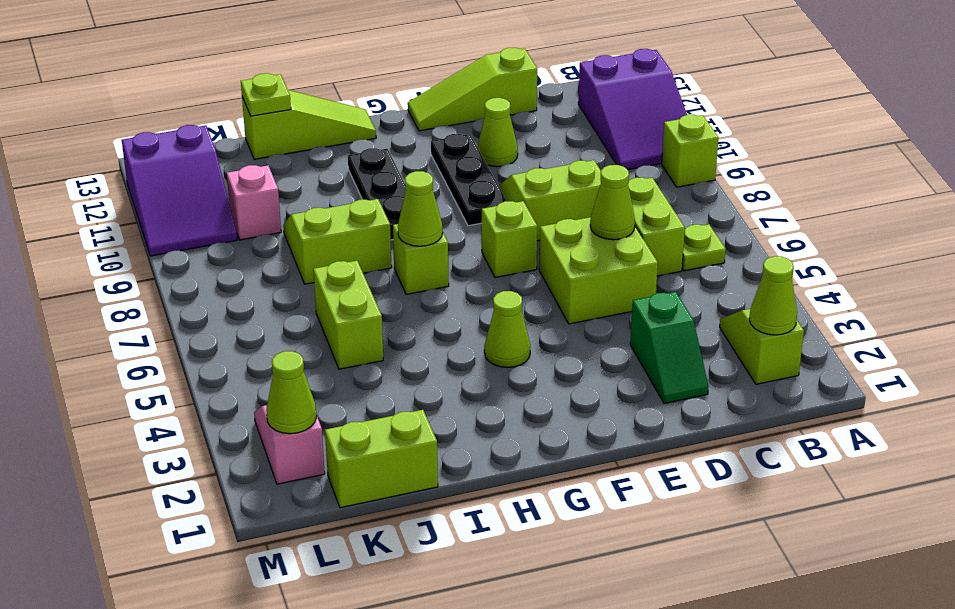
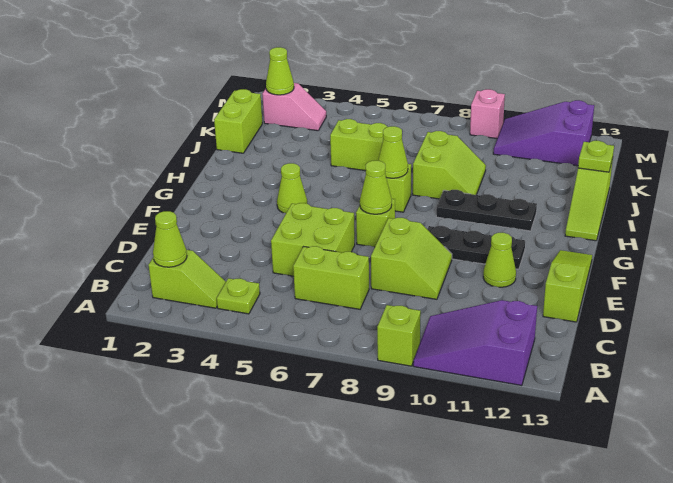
lime 1x1 plate [682,224,726,271] -> lime 1x1 plate moved to [217,278,260,314]
green 1x2 slope [630,292,709,404] -> none
lime 1x1 cone [590,165,635,240] -> lime 1x1 cone moved to [360,161,392,214]
pink 1x1 brick [227,165,281,240] -> pink 1x1 brick moved to [470,89,505,139]

